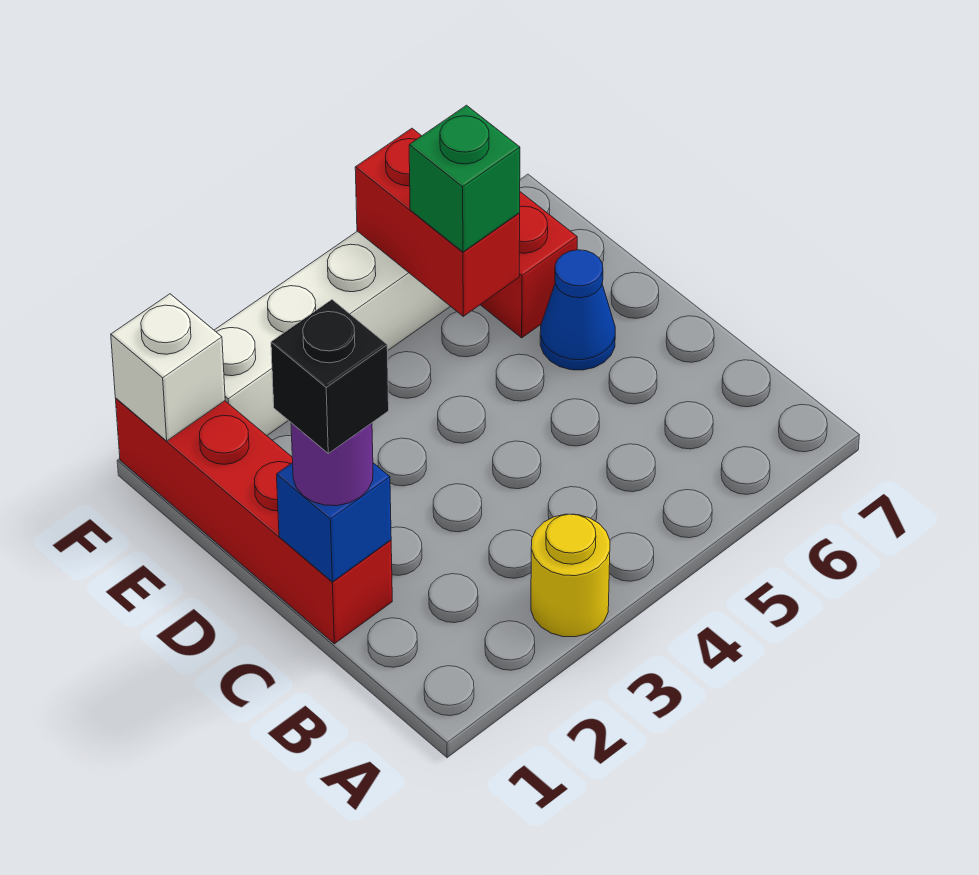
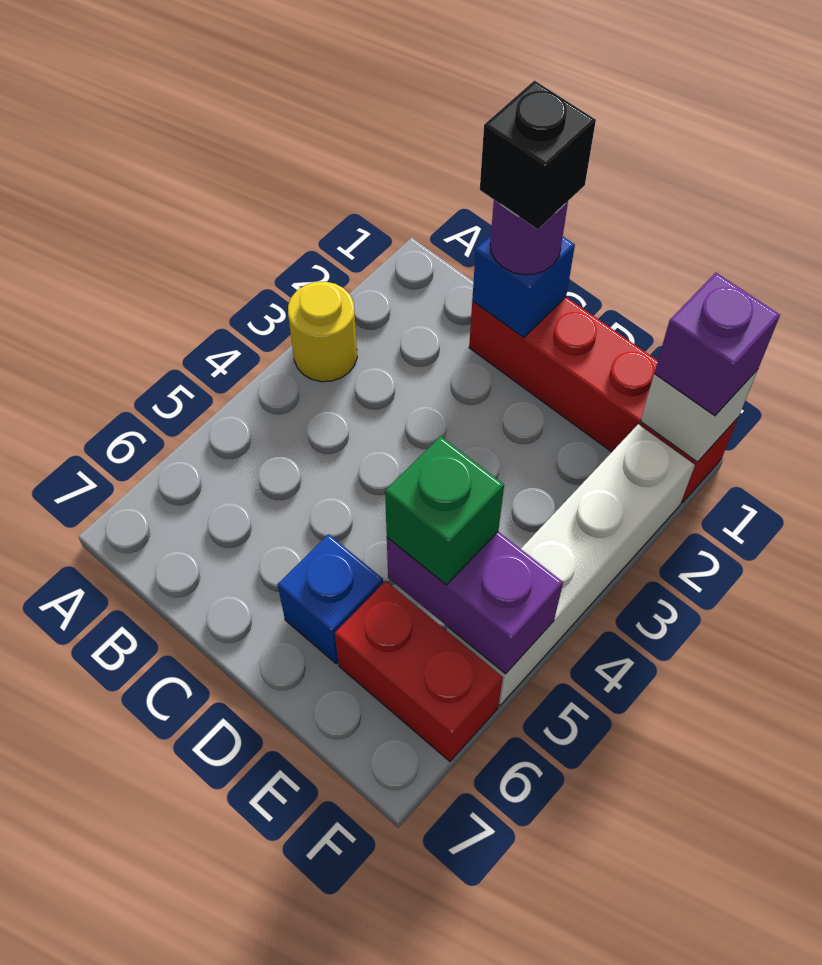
blue 1x1 cone [540,250,615,370] -> blue 1x1 brick [278,534,383,664]
red 1x2 brick [355,128,520,316] -> purple 1x2 brick [387,532,563,674]
none -> purple 1x1 brick [654,273,780,416]

